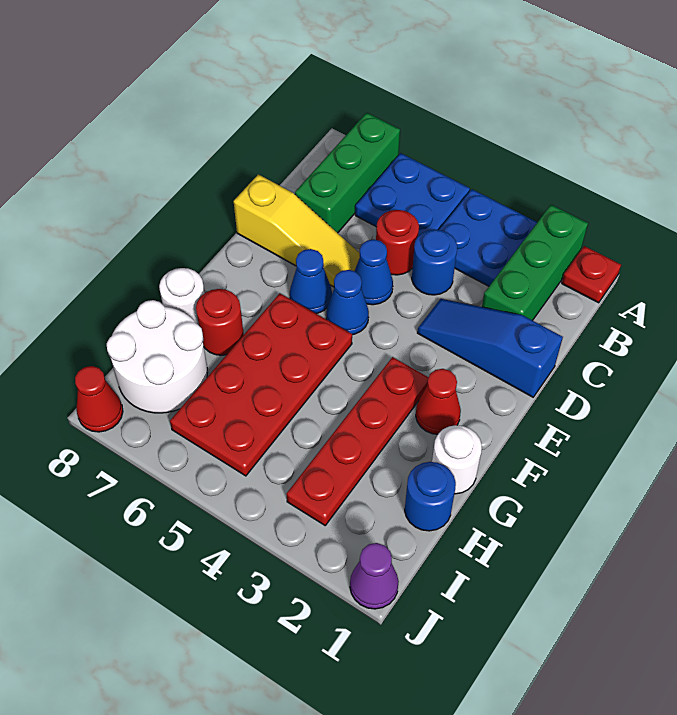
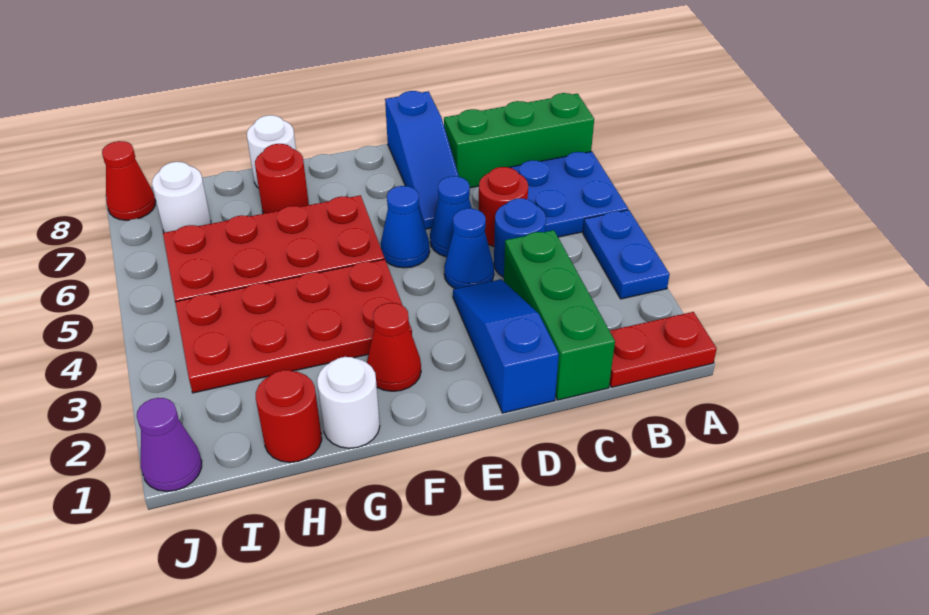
red 1x1 plate [562,246,621,303] -> red 1x2 plate [609,312,717,387]
green 1x3 brick [482,205,588,320] -> green 1x3 brick turned to [504,230,615,400]
blue 2x2 plate [439,189,537,286] -> blue 1x2 plate [583,210,670,299]
yellow 1x3 slope [234,174,360,287] -> blue 1x3 slope [385,91,459,229]
blue 1x1 cone [290,249,332,314] -> blue 1x1 cone moved to [444,208,494,289]
red 1x4 plate [287,357,429,525] -> red 2x4 plate [175,259,412,393]
blue 1x1 round brick [405,462,456,531] -> red 1x1 round brick [256,370,322,462]
white 2x2 round brick [107,300,207,413] -> white 1x1 round brick [152,162,211,233]

